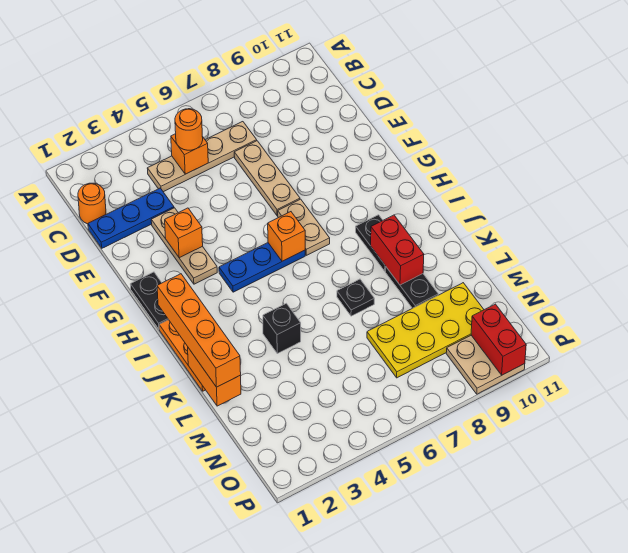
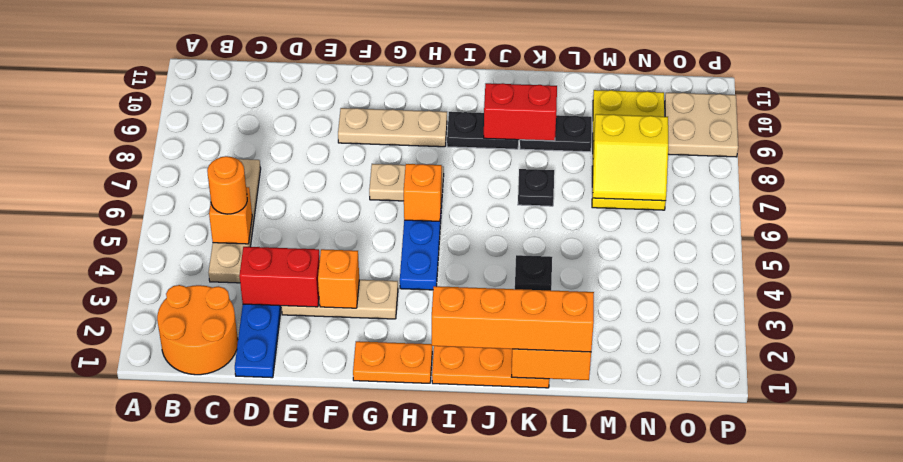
orange 1x1 round brick [78,183,106,224] -> orange 2x2 round brick [157,285,238,375]
tan 1x3 plate [234,141,300,216] -> tan 1x3 plate moved to [338,108,447,147]
black 1x2 plate [130,272,169,329] -> orange 1x2 plate [353,341,432,383]
black 1x1 brick [263,303,301,353] -> black 1x1 plate [515,255,552,291]
none -> yellow 2x2 slope [593,114,668,201]
red 1x2 brick [471,304,526,375] -> red 1x2 brick moved to [239,247,320,307]

